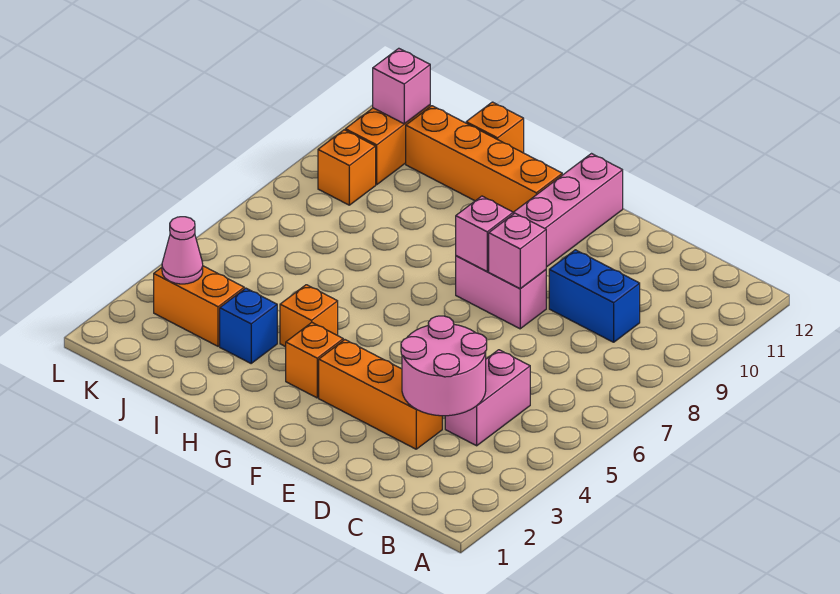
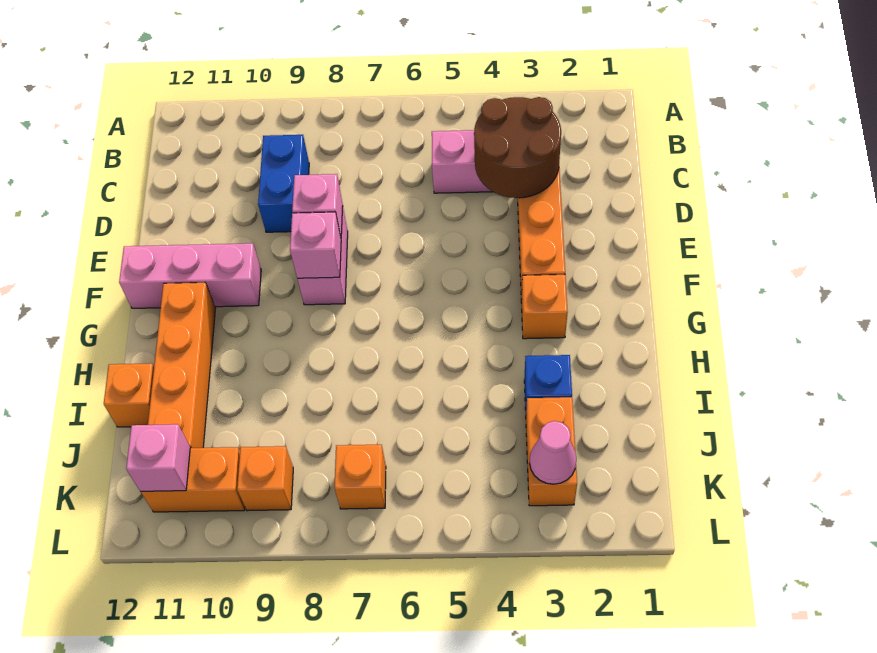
pink 2x2 round brick [401,316,487,416] -> brown 2x2 round brick [474,97,561,198]
orange 1x1 brick [280,285,338,347] -> orange 1x1 brick moved to [334,445,386,509]

